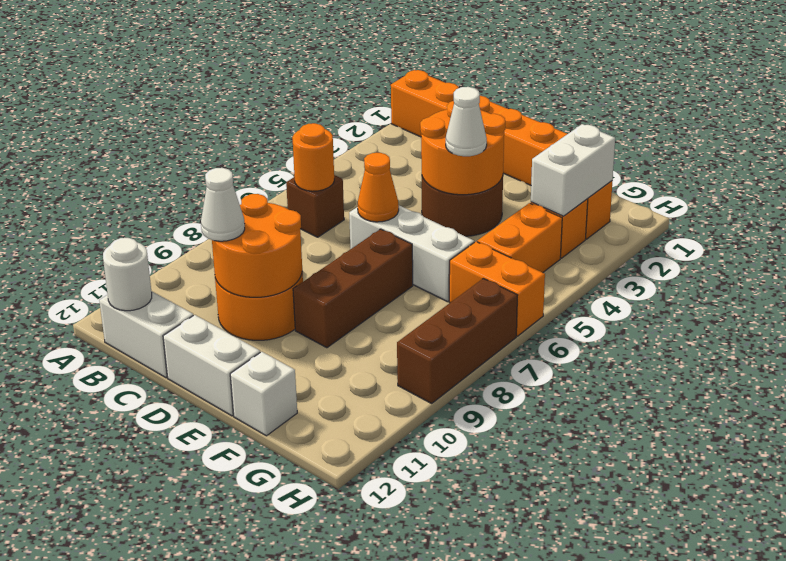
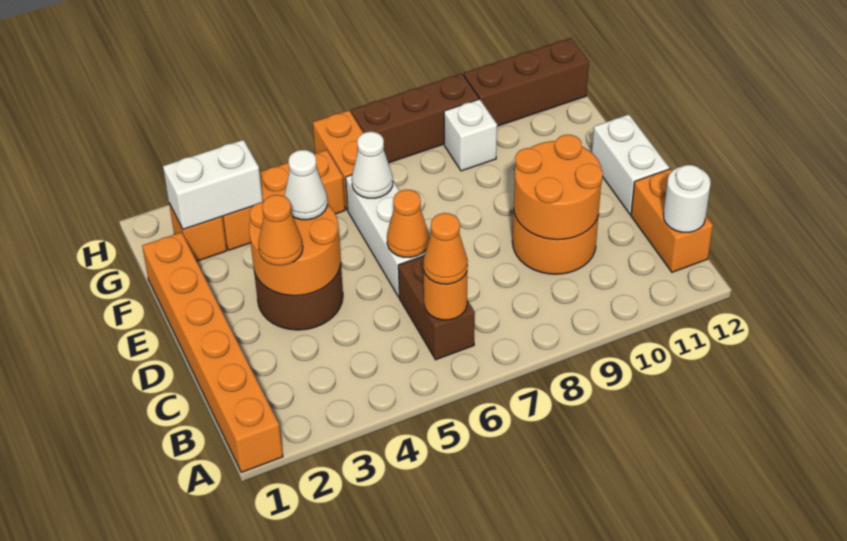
brown 1x1 brick [286,175,344,237] -> brown 1x2 brick [398,256,475,360]
none -> orange 1x1 cone [423,213,468,284]
white 1x2 brick [99,291,193,378] -> orange 1x2 brick [631,169,713,272]
white 1x1 cone [201,168,245,241] -> white 1x1 cone moved to [352,132,393,198]
none -> orange 1x1 cone [258,195,303,265]
brown 1x3 brick [293,229,413,348] -> brown 1x3 brick moved to [464,38,589,126]
white 1x1 brick [230,352,297,436] -> white 1x1 brick moved to [444,99,497,171]

